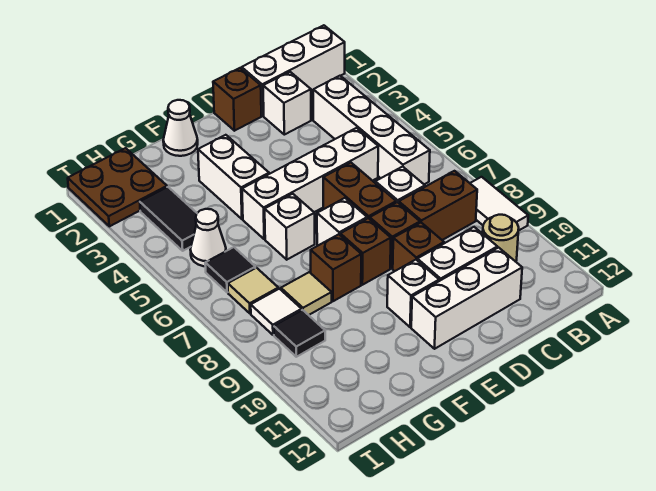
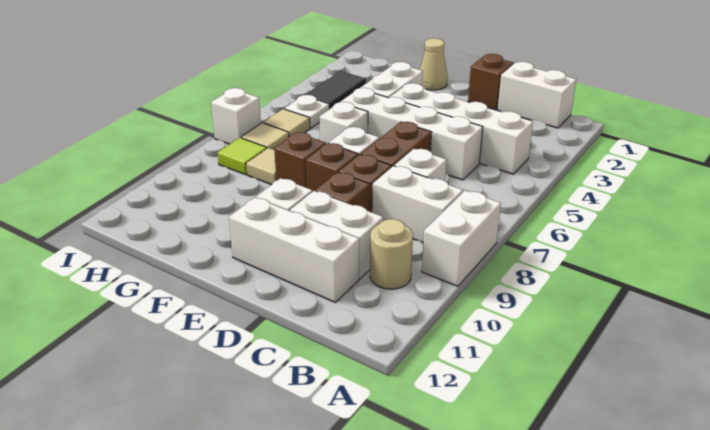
white 1x3 brick [242,25,345,116] -> white 1x2 brick [498,62,576,128]
white 1x2 tile [470,177,528,231] -> white 1x2 brick [422,191,501,286]
white 1x4 brick [313,76,430,184] -> white 1x4 brick turned to [390,83,533,174]
brown 1x2 brick [399,171,477,240] -> white 1x2 brick [372,166,463,242]
white 1x1 brick [263,72,311,135] -> white 1x1 brick moved to [211,88,261,144]
white 1x1 cone [163,100,198,156] -> tan 1x1 cone [420,38,448,90]
brown 2x2 plate [68,148,167,226] -> none
white 1x1 cone [190,209,226,266] -> white 1x1 plate [284,95,329,128]
black 1x1 tile [205,247,255,292] -> tan 1x1 tile [263,109,310,136]
white 1x1 tile [251,289,302,335] -> lime 1x1 tile [217,138,267,175]
black 1x1 tile [274,310,325,357] -> none

